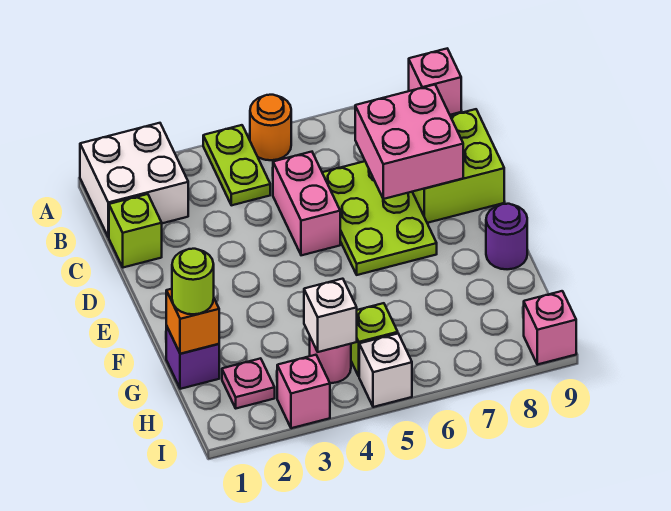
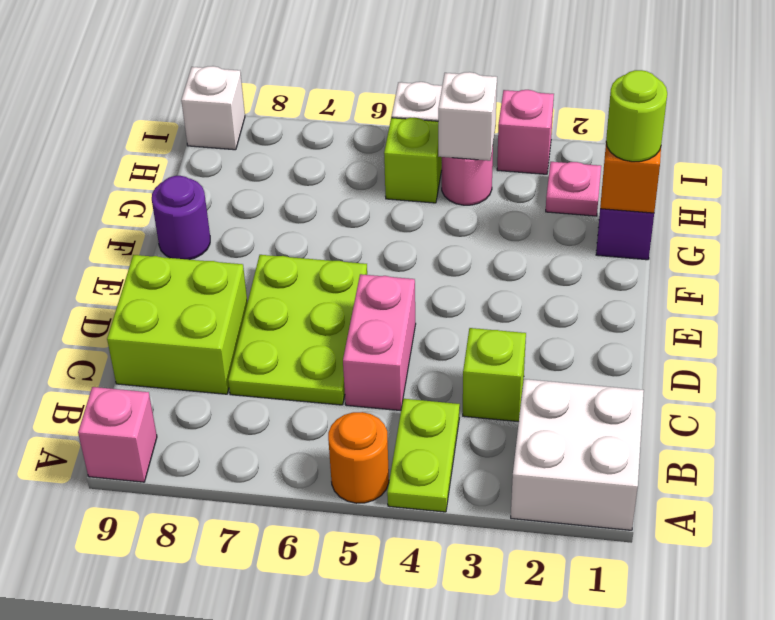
lime 1x1 brick [109,194,162,268] -> lime 1x1 brick moved to [463,328,526,422]
pink 2x2 brick [355,85,463,199] -> none
pink 1x1 brick [524,291,576,365] -> white 1x1 brick [181,66,245,150]

